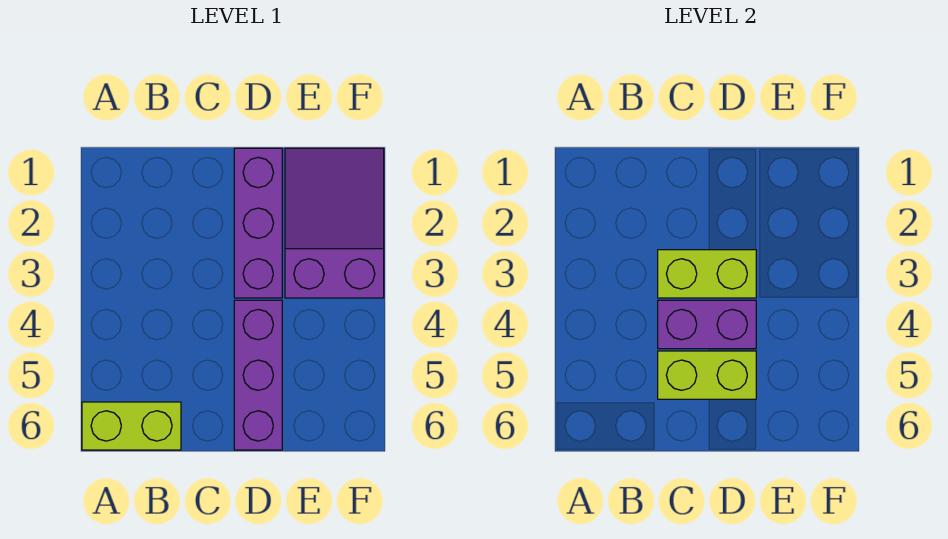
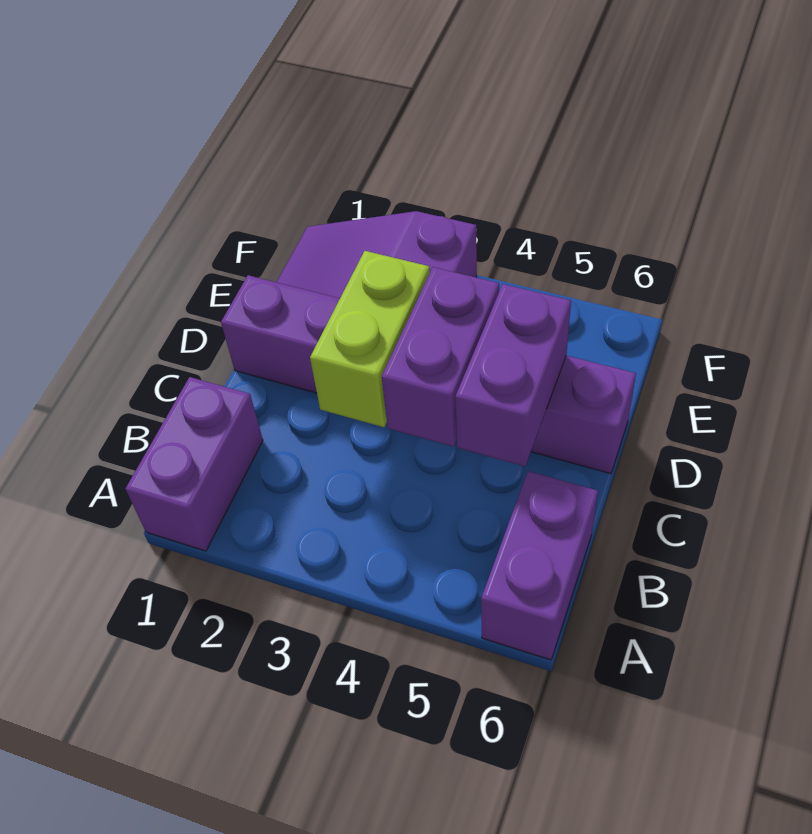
none -> purple 1x2 brick [125,377,263,551]
lime 1x2 brick [82,402,181,450] -> purple 1x2 brick [481,471,598,660]
lime 1x2 brick [658,351,756,399] -> purple 1x2 brick [455,284,571,466]

